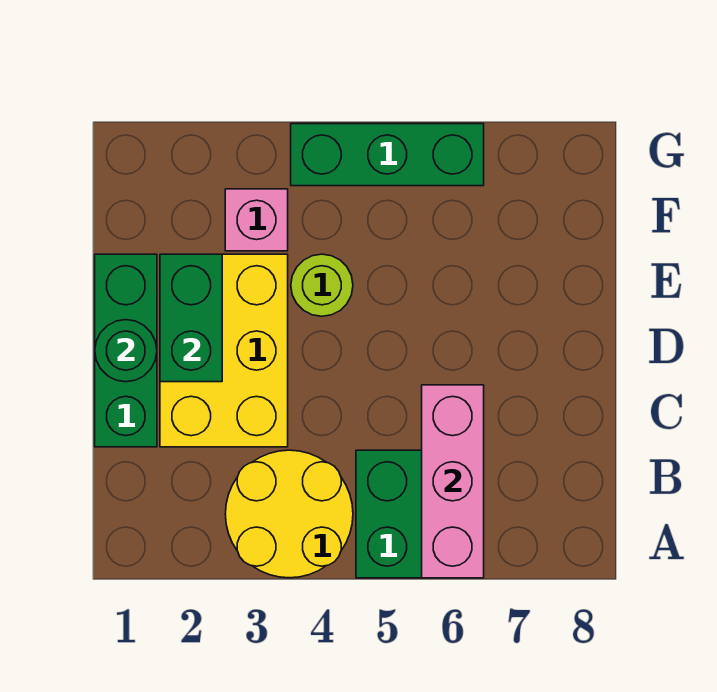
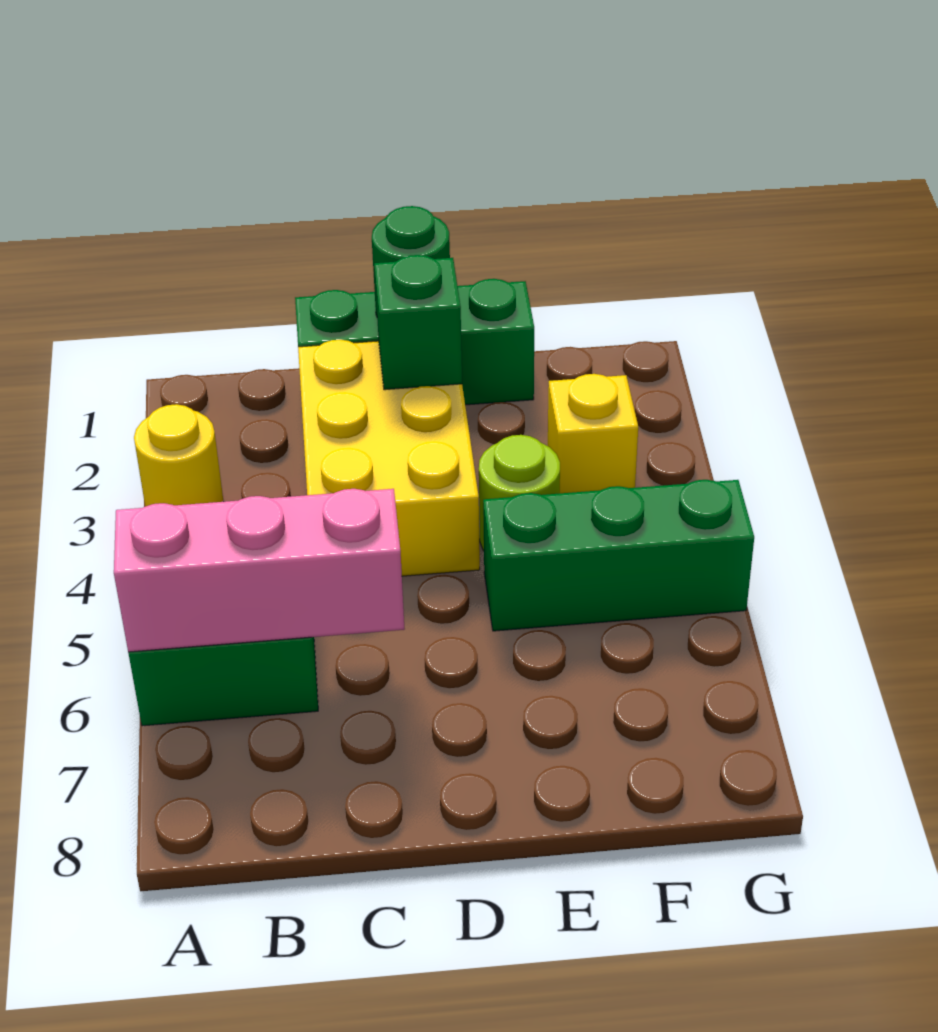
yellow 2x2 round brick [225,450,353,578] -> yellow 1x1 round brick [134,404,224,507]
yellow 2x3 brick [160,254,288,447] -> yellow 2x3 brick turned to [298,340,480,576]
green 1x2 brick [160,254,222,382] -> green 1x1 brick [374,255,462,390]
pink 1x1 brick [225,189,288,251] -> yellow 1x1 brick [548,374,638,493]
green 1x3 brick [291,124,484,186] -> green 1x3 brick turned to [483,480,754,631]

